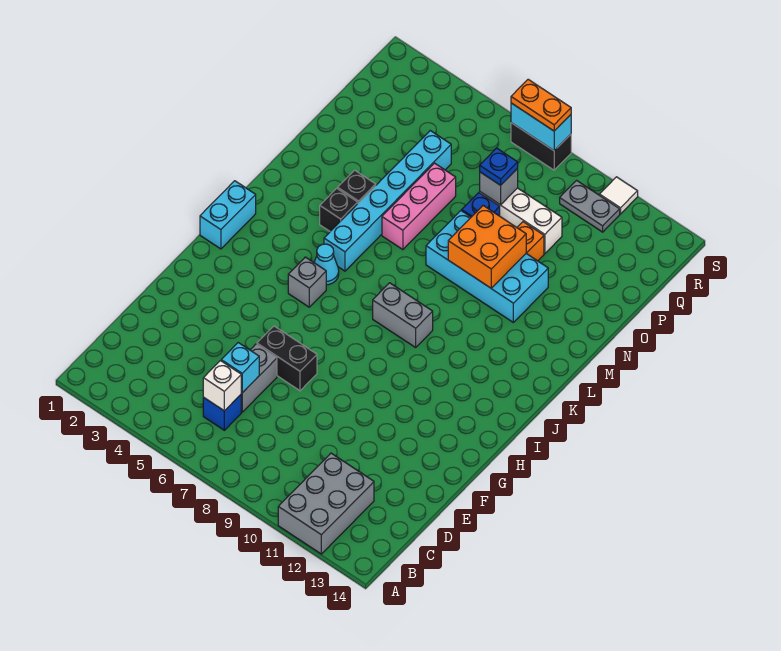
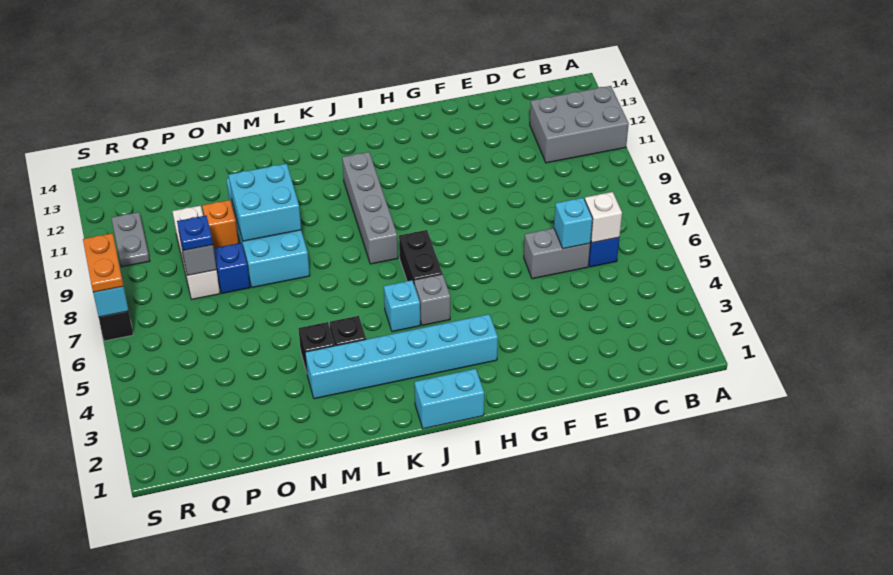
black 1x2 brick [257,326,317,391] -> black 1x2 brick moved to [399,230,442,282]
cyan 1x1 cone [314,244,339,285] -> cyan 1x1 brick [384,280,420,332]
grey 1x2 brick [373,283,433,347] -> grey 1x4 brick [342,152,398,264]
cyan 1x6 brick [324,131,451,271] -> cyan 1x6 brick moved to [305,314,498,399]
pink 1x3 brick [382,163,456,250] -> none
orange 2x2 brick [448,206,526,288] -> cyan 2x2 brick [229,164,301,241]
white 1x1 tile [599,177,638,214] -> none

